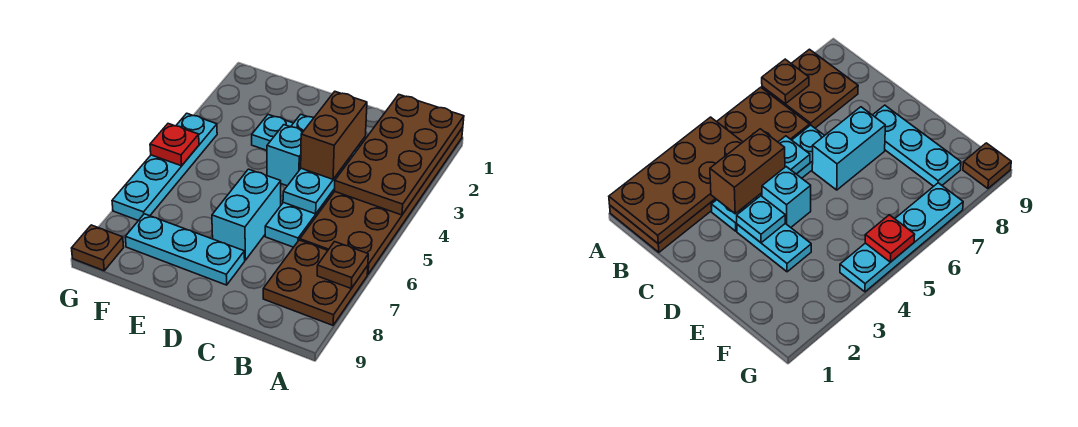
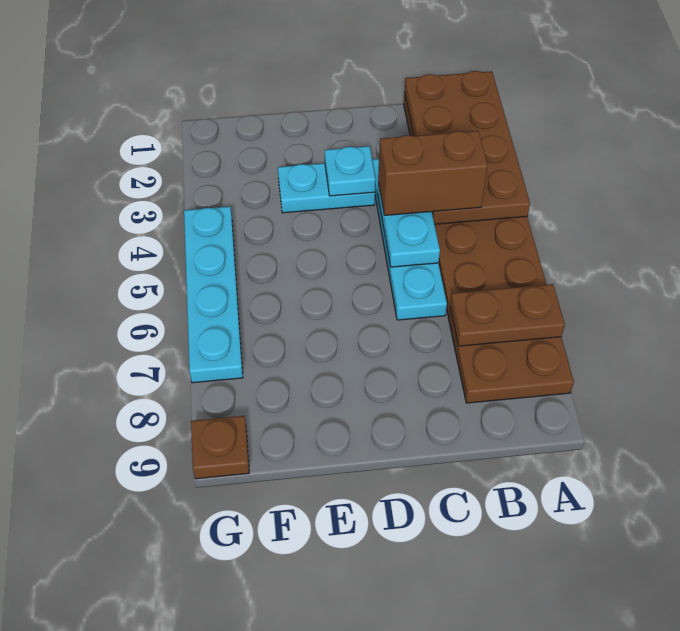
brown 1x1 plate [317,242,368,288] -> brown 1x2 plate [450,284,565,346]
brown 1x2 brick [301,92,367,179] -> brown 1x2 brick turned to [378,131,488,215]
cyan 1x1 brick [267,125,303,186] -> none
cyan 1x2 brick [212,169,281,260] -> none
cyan 1x3 plate [125,214,245,285] -> none
red 1x1 plate [150,124,199,166] -> none

